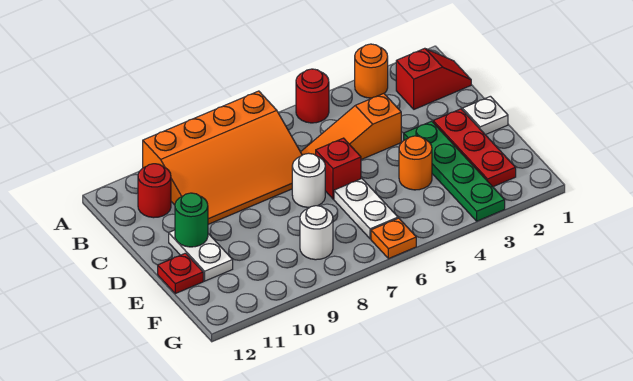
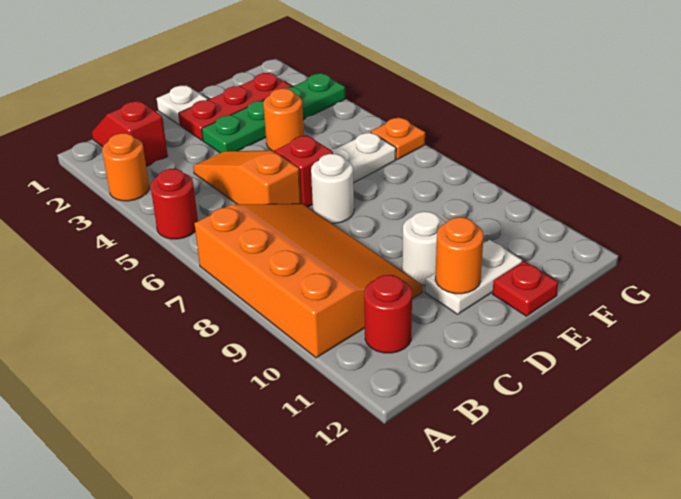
orange 1x3 slope [301,93,401,160] -> orange 1x3 slope turned to [193,150,301,204]
green 1x1 round brick [175,193,208,247] -> orange 1x1 round brick [435,217,483,294]
white 1x1 round brick [300,206,333,260] -> white 1x1 round brick moved to [402,212,446,286]

